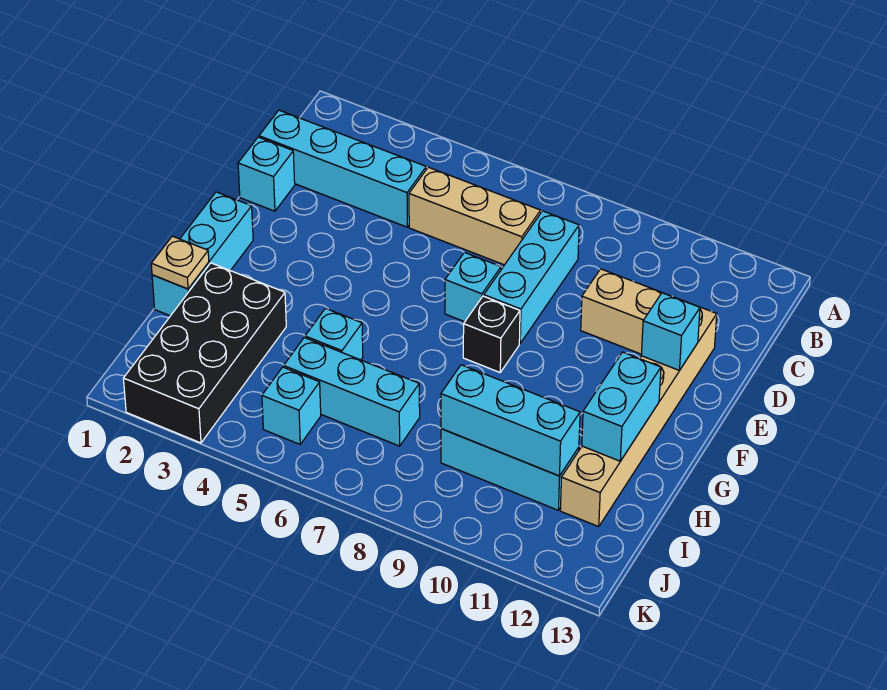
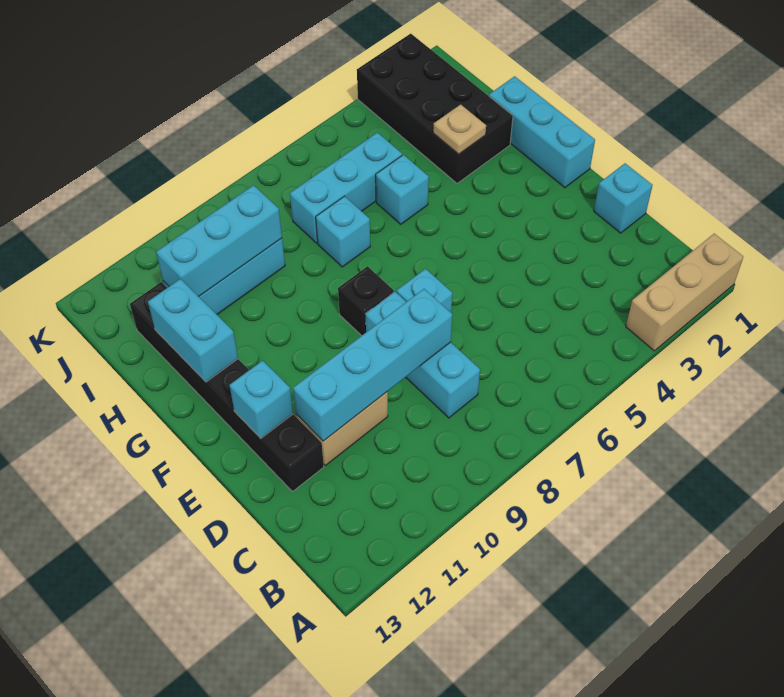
cyan 1x4 brick [259,110,426,227] -> cyan 1x4 brick moved to [293,289,452,441]
tan 1x3 brick [409,167,541,265] -> tan 1x3 brick moved to [626,234,743,351]
tan 1x6 brick [560,299,717,527] -> black 1x6 brick [130,282,324,492]
tan 1x1 plate [151,236,209,289] -> tan 1x1 plate moved to [433,104,486,154]
cyan 1x1 brick [262,367,321,444] -> cyan 1x1 brick moved to [316,196,370,267]

